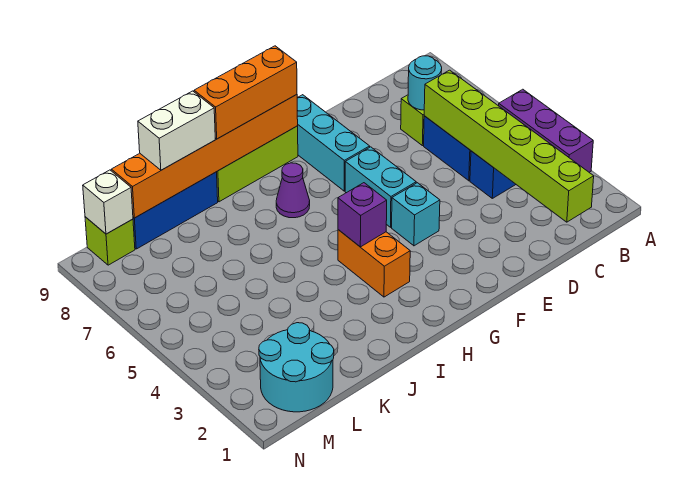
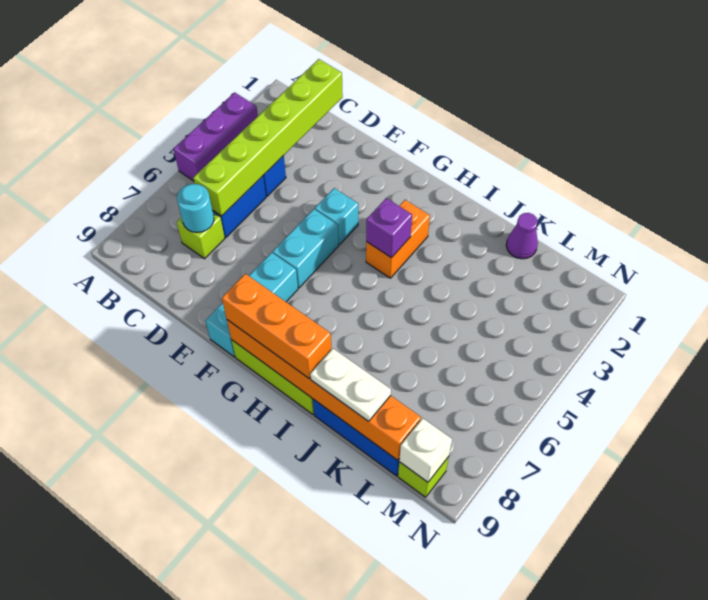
purple 1x1 cone [276,163,310,218] -> purple 1x1 cone moved to [506,213,538,259]
white 1x2 brick [138,91,215,170] -> white 1x2 plate [310,349,391,421]
cyan 2x2 round brick [259,323,334,412] -> none

